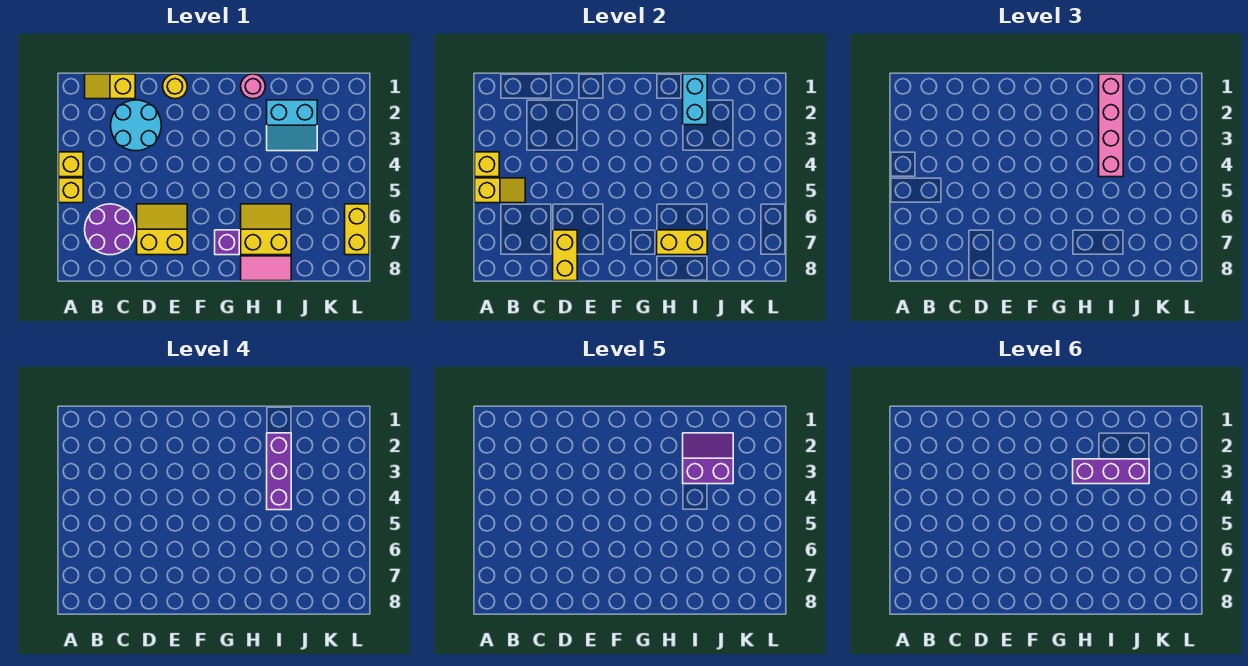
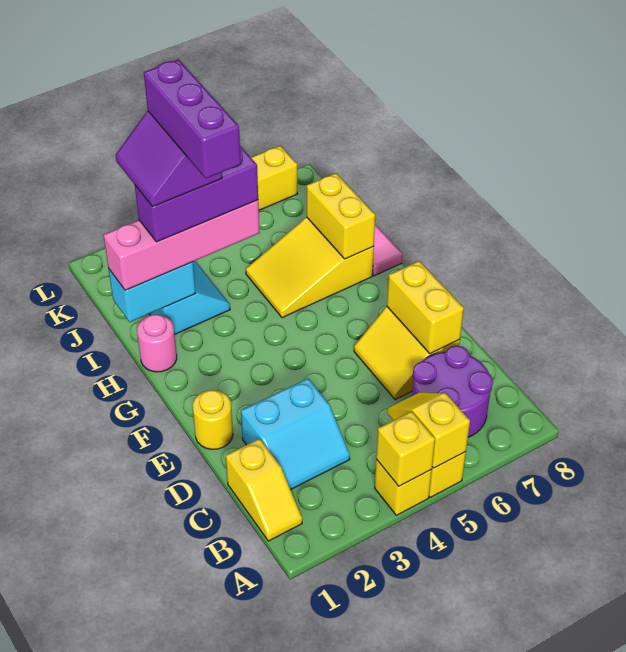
cyan 2x2 round brick [111,100,161,151] -> cyan 2x2 slope [241,379,350,490]
yellow 1x2 brick [553,230,577,281] -> yellow 1x2 brick turned to [387,261,464,354]
purple 1x1 brick [215,230,239,255] -> none
yellow 2x2 slope [241,204,291,255] -> yellow 2x3 slope [246,217,374,318]

